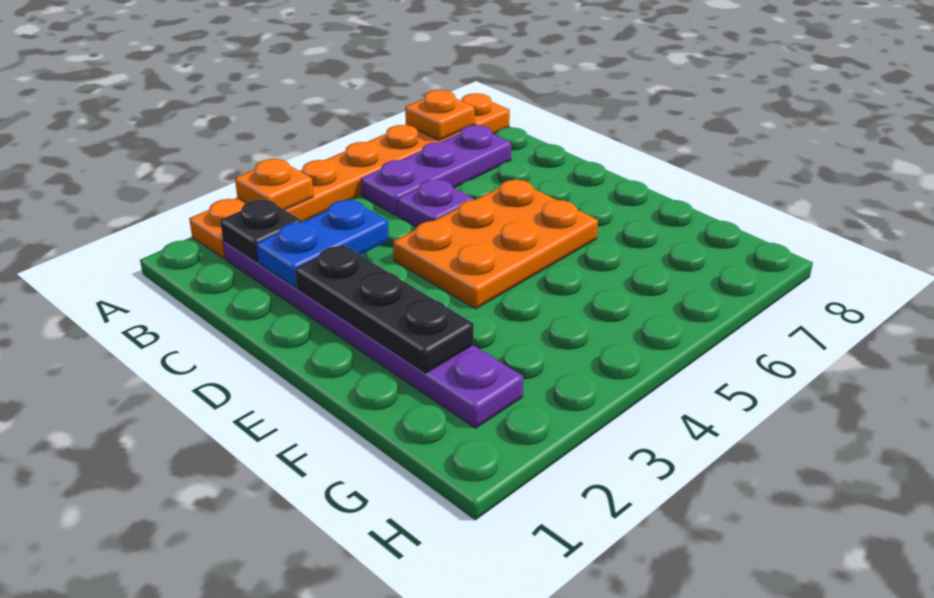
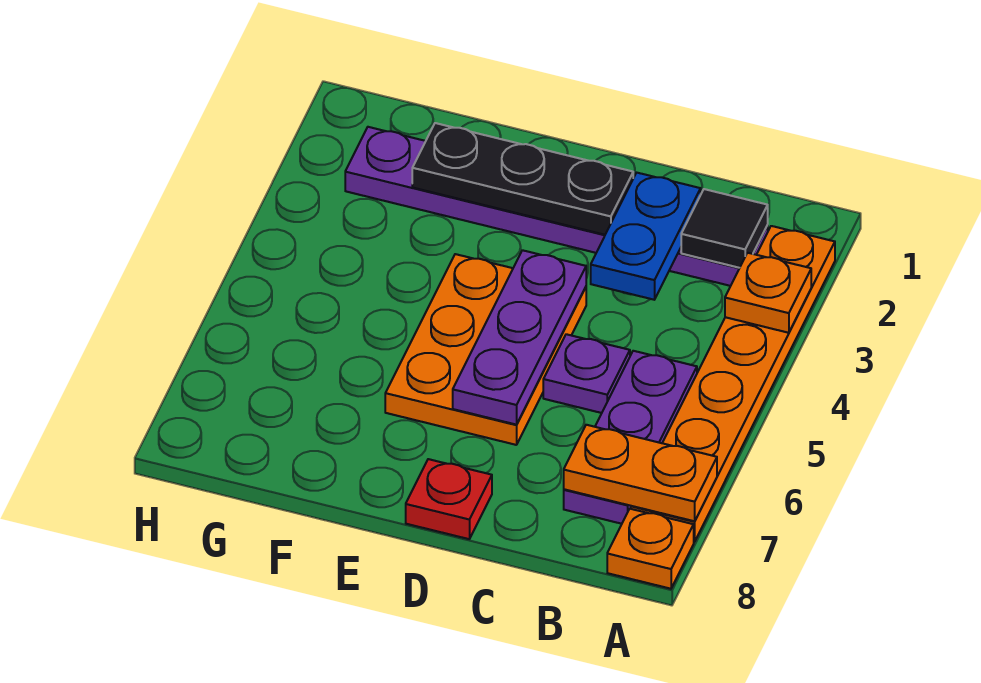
orange 1x1 plate [405,90,475,140] -> orange 1x2 plate [564,425,717,521]
black 1x1 plate [220,199,302,262] -> black 1x1 tile [681,189,768,268]
none -> purple 1x3 plate [453,250,586,425]
none -> red 1x1 plate [406,459,492,539]

